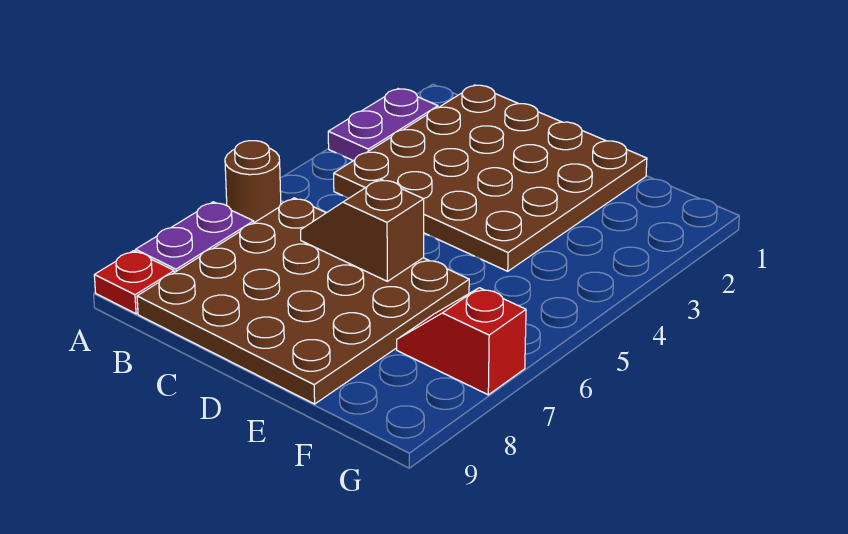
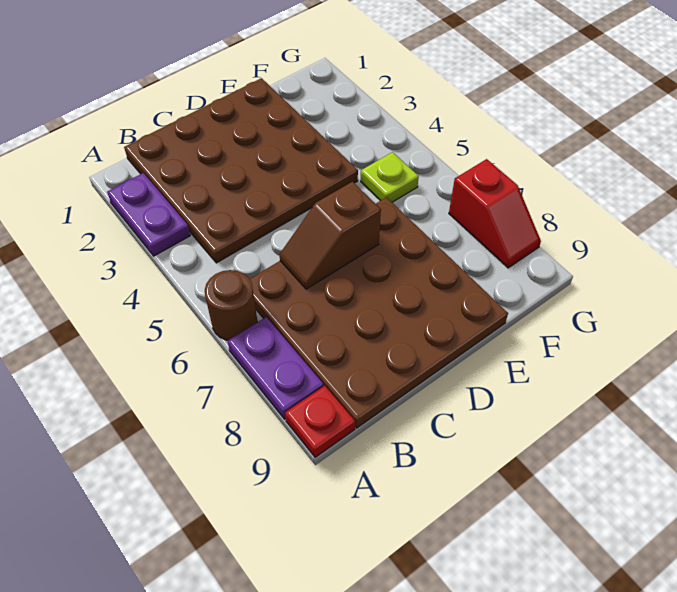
none -> lime 1x1 plate [361,152,419,202]
red 1x2 slope [397,288,526,395] -> red 1x2 slope turned to [449,159,541,268]

